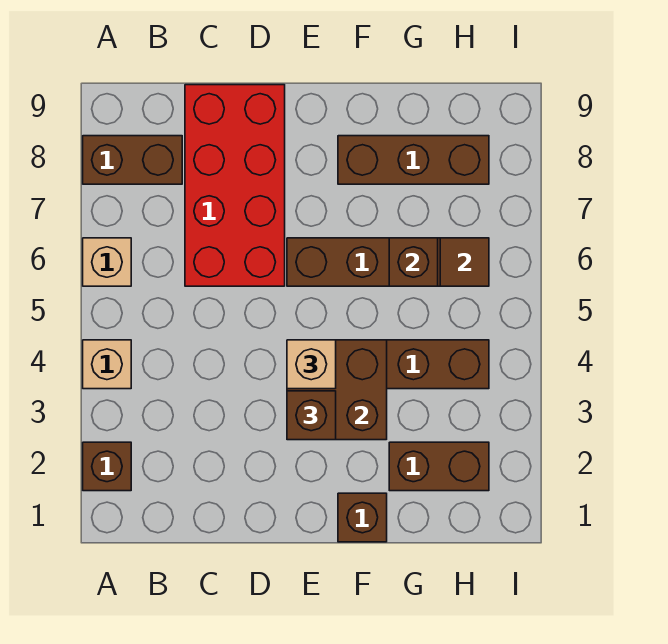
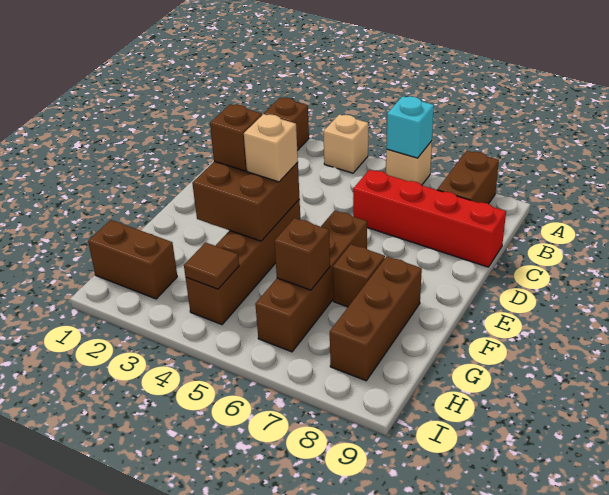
none -> cyan 1x1 brick [386,96,434,158]
red 2x4 brick [185,85,285,286] -> red 1x4 brick [353,170,506,267]
brown 1x1 brick [338,493,387,542] -> brown 1x1 brick moved to [333,244,385,307]
brown 1x2 brick [389,442,489,491] -> brown 1x2 brick turned to [88,220,177,299]
brown 1x1 tile [440,238,489,286] -> brown 1x1 tile moved to [184,243,239,289]

